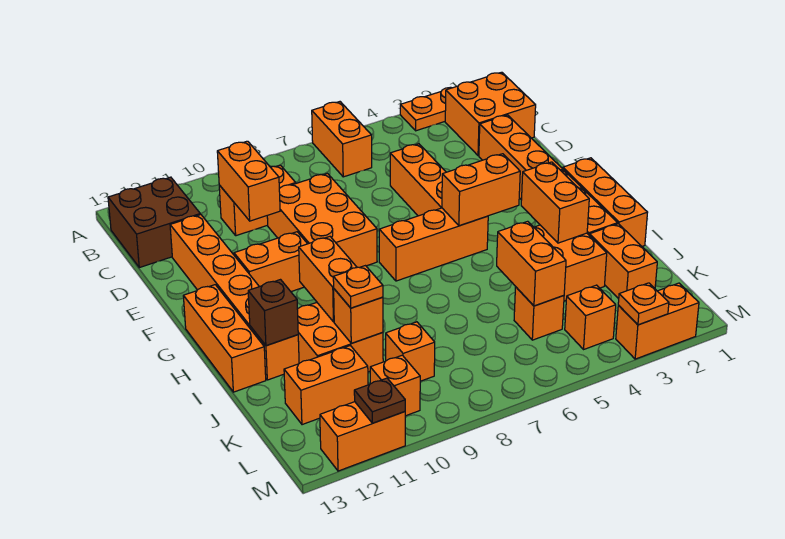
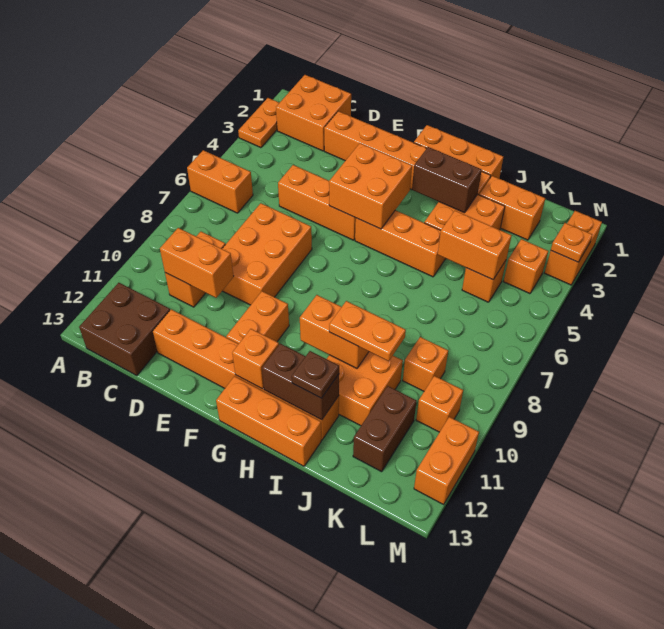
orange 2x3 brick [267,173,377,267] -> orange 2x3 brick turned to [222,203,312,305]
orange 1x2 brick [442,154,520,226] -> orange 2x2 brick [329,143,412,229]
orange 1x3 brick [379,208,488,281] -> orange 1x3 brick turned to [355,210,446,277]
orange 1x2 brick [521,162,589,243] -> brown 1x2 brick [412,147,482,213]
brown 1x1 brick [248,280,298,346] -> brown 1x2 brick [262,344,339,420]
orange 1x1 brick [334,289,383,343] -> orange 1x1 brick moved to [232,329,279,389]
orange 1x1 plate [333,266,383,308] -> orange 1x2 plate [329,301,406,361]
orange 1x2 brick [284,346,368,425] -> brown 1x2 brick [353,386,416,472]
brown 1x1 plate [354,378,405,423] -> brown 1x1 plate moved to [292,351,339,398]

